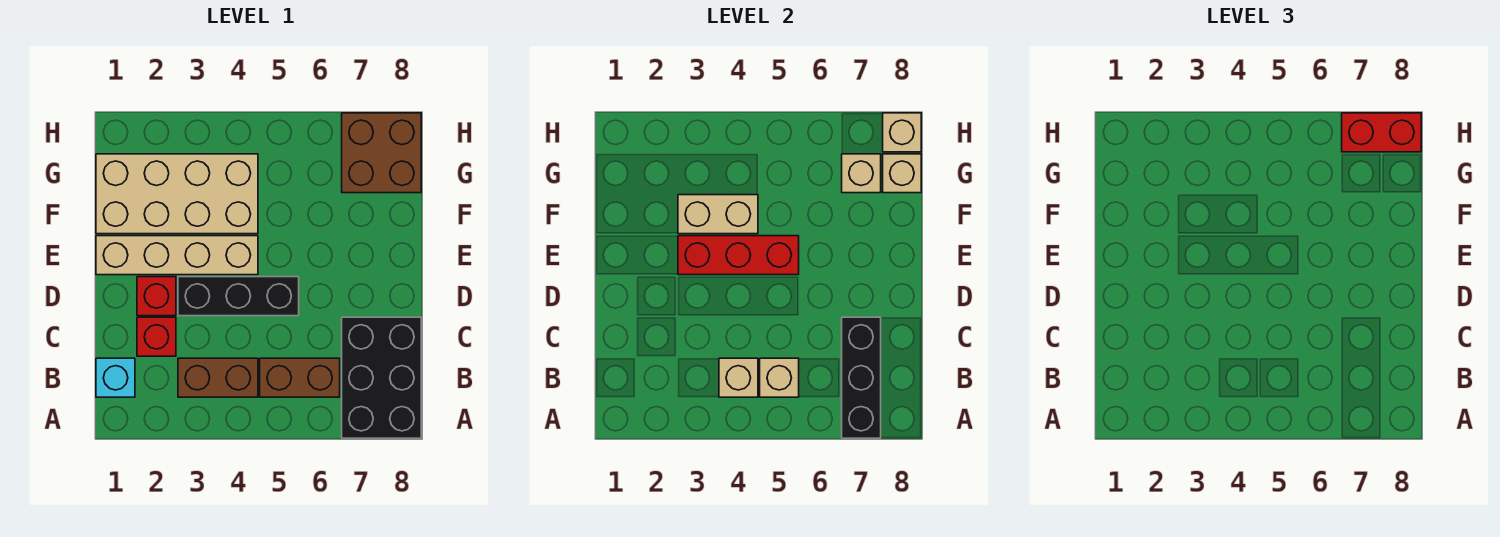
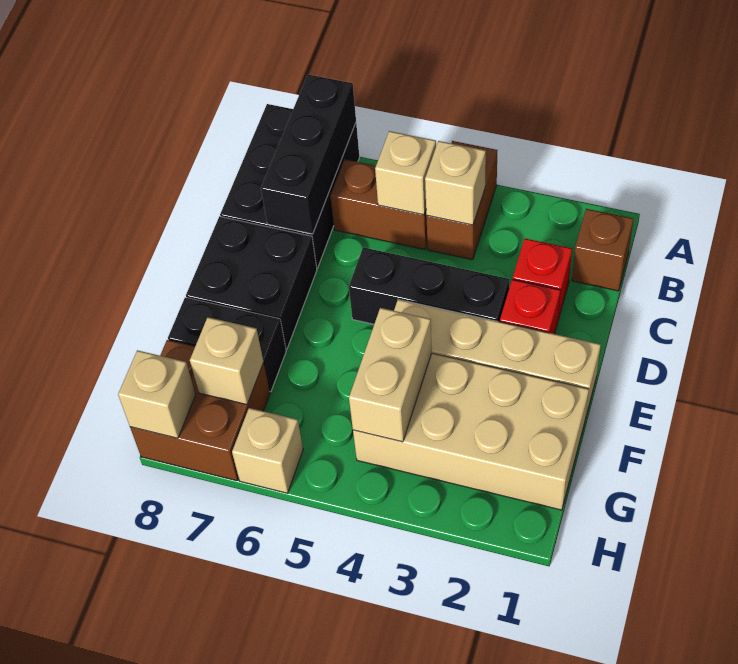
cyan 1x1 brick [96,358,135,397] -> brown 1x1 brick [572,209,633,291]
brown 1x2 brick [178,358,258,397] -> brown 1x2 brick turned to [426,141,497,260]
none -> black 2x2 brick [186,216,317,349]
red 1x3 brick [678,236,799,275] -> none
tan 1x2 brick [678,195,758,234] -> tan 1x2 brick turned to [349,308,432,442]
none -> black 1x2 brick [168,298,286,392]
tan 1x1 brick [883,154,921,193] -> tan 1x1 brick moved to [232,408,303,493]
red 1x2 brick [1342,113,1421,152] -> none

